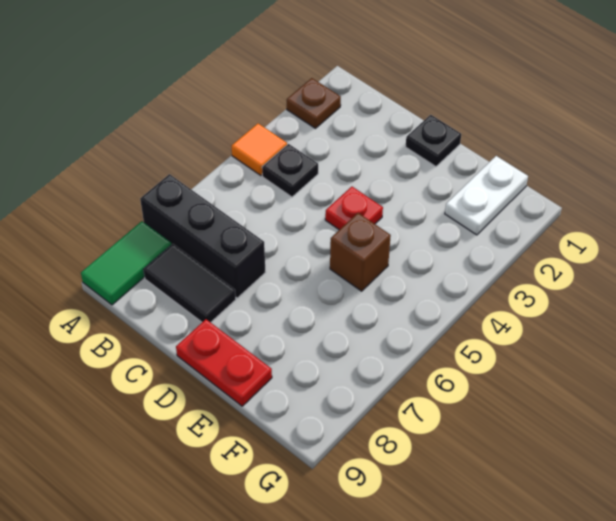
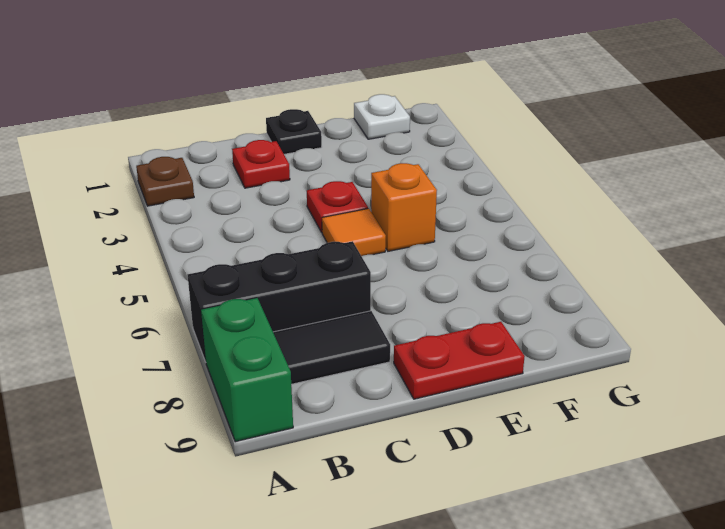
orange 1x1 tile [232,124,287,176] -> orange 1x1 tile moved to [322,208,386,256]
green 1x2 tile [81,221,172,305] -> green 1x2 brick [201,298,293,442]
black 1x1 plate [262,144,318,197] -> none
none -> red 1x1 plate [232,140,290,188]
brown 1x1 brick [330,213,391,291] -> orange 1x1 brick [371,163,437,251]
white 1x2 plate [445,156,528,235] -> white 1x1 plate [354,94,410,139]

